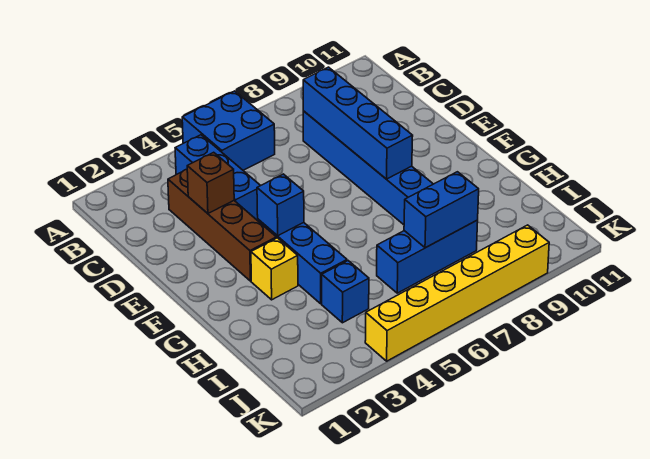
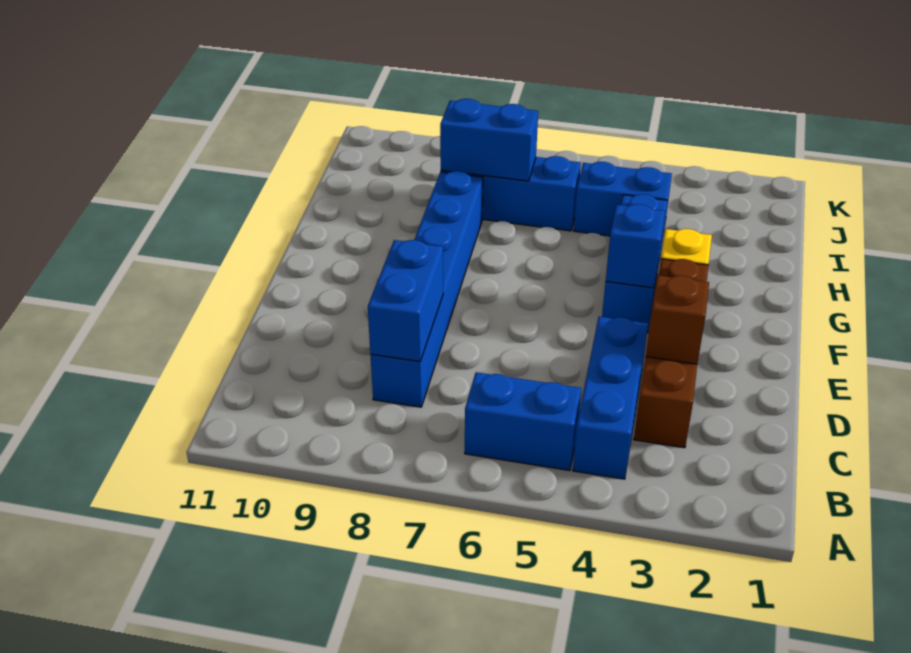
blue 2x2 brick [182,91,275,170] -> blue 1x2 brick [465,372,581,471]
blue 1x4 brick [303,67,413,179] -> blue 1x2 brick [368,240,443,362]
blue 1x1 brick [322,261,369,323] -> blue 1x2 brick [574,162,672,236]
yellow 1x6 brick [365,225,549,361] -> none

